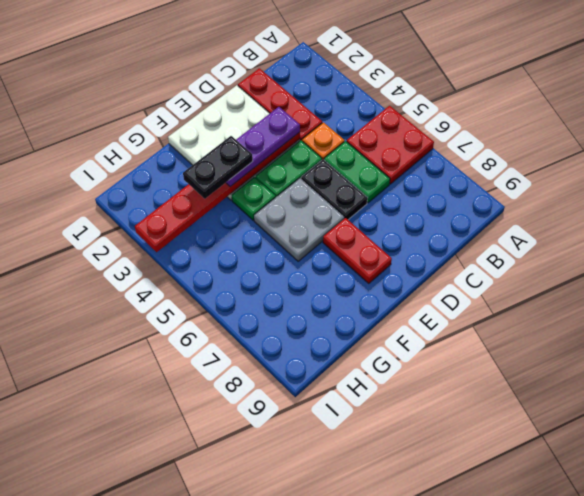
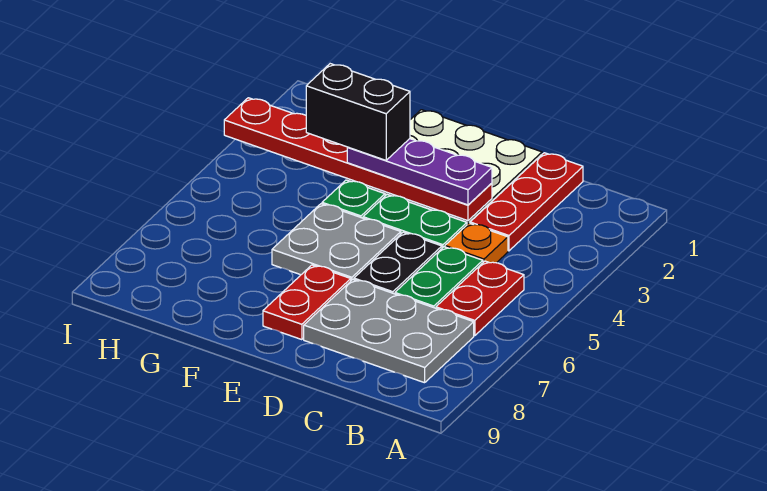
red 2x2 plate [347,106,434,184] -> red 1x2 plate [436,261,524,336]
none -> grey 2x3 plate [304,279,474,383]
black 1x2 plate [183,136,253,199] -> black 1x2 brick [306,64,410,160]

